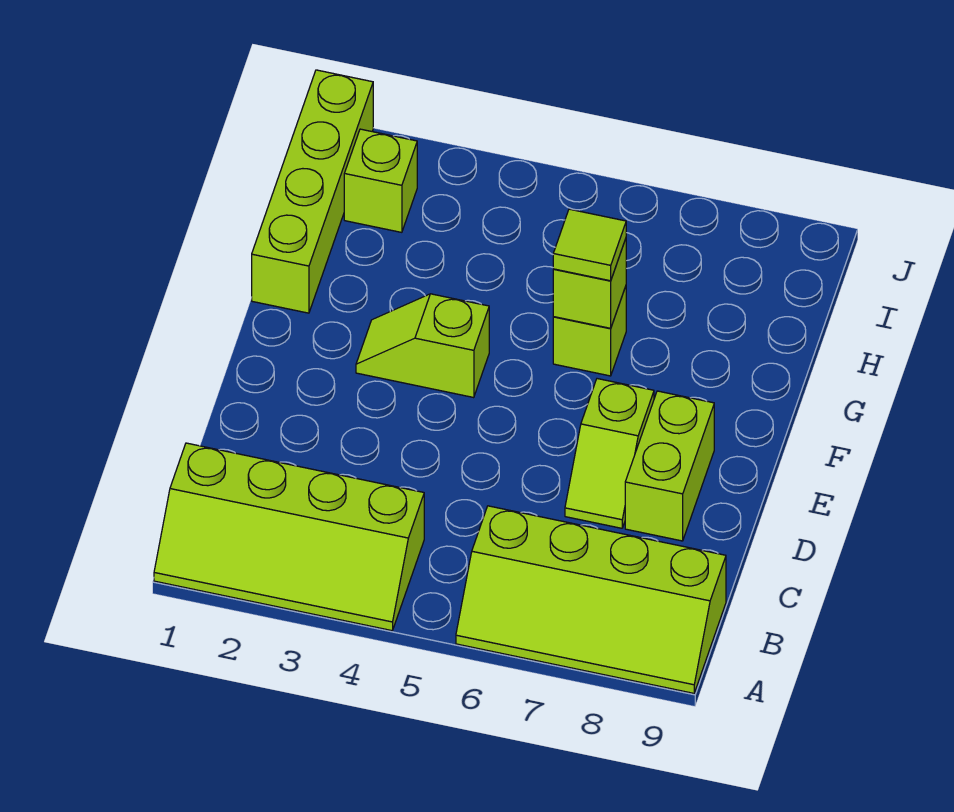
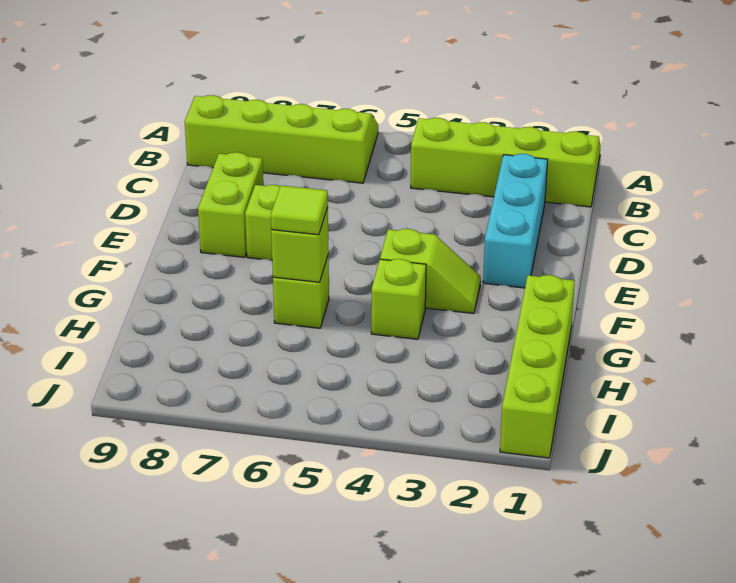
none -> cyan 1x3 brick [483,154,548,288]
lime 1x1 brick [344,129,417,232] -> lime 1x1 brick moved to [371,259,426,339]

